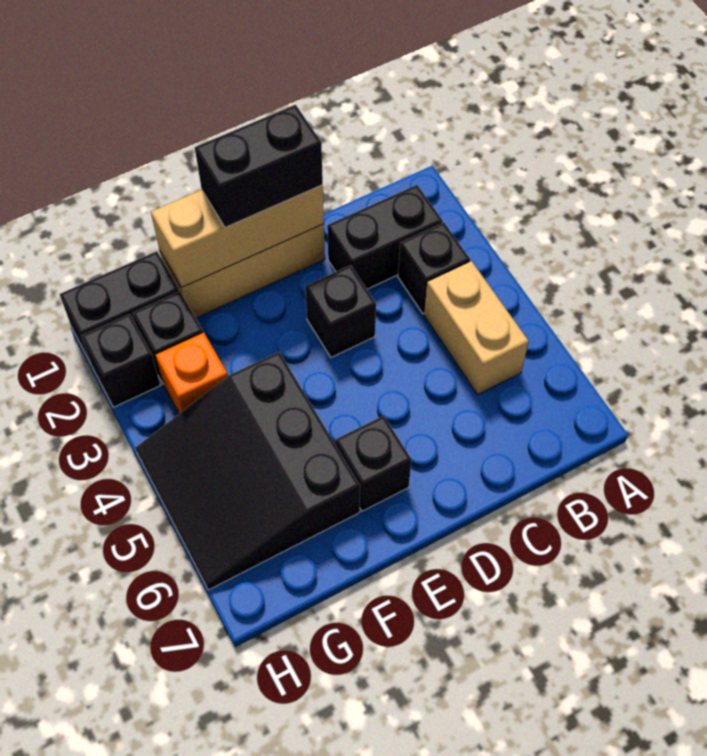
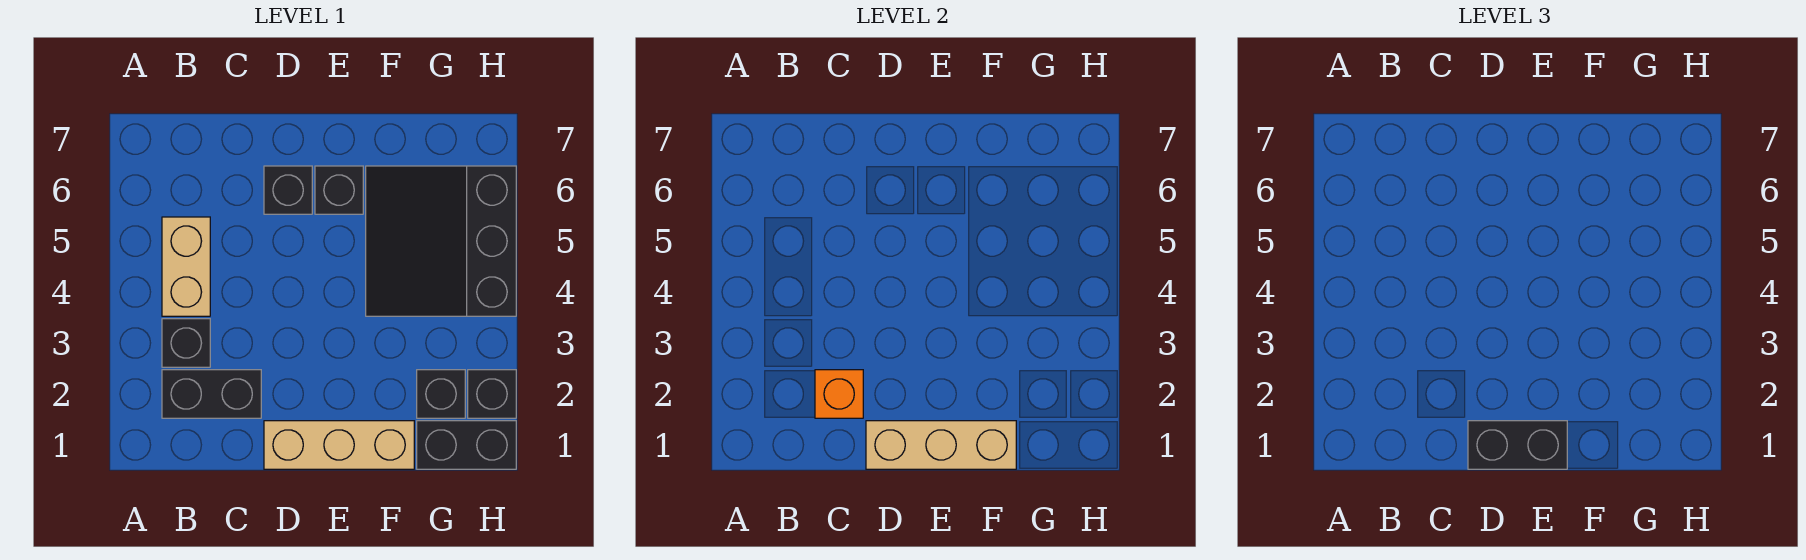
black 1x1 brick [305,265,376,357] -> black 1x1 brick moved to [264,166,312,214]
black 3x3 slope [135,352,360,590] -> black 3x3 slope turned to [366,166,516,316]
orange 1x1 brick [156,333,228,414] -> orange 1x1 brick moved to [815,370,863,418]

